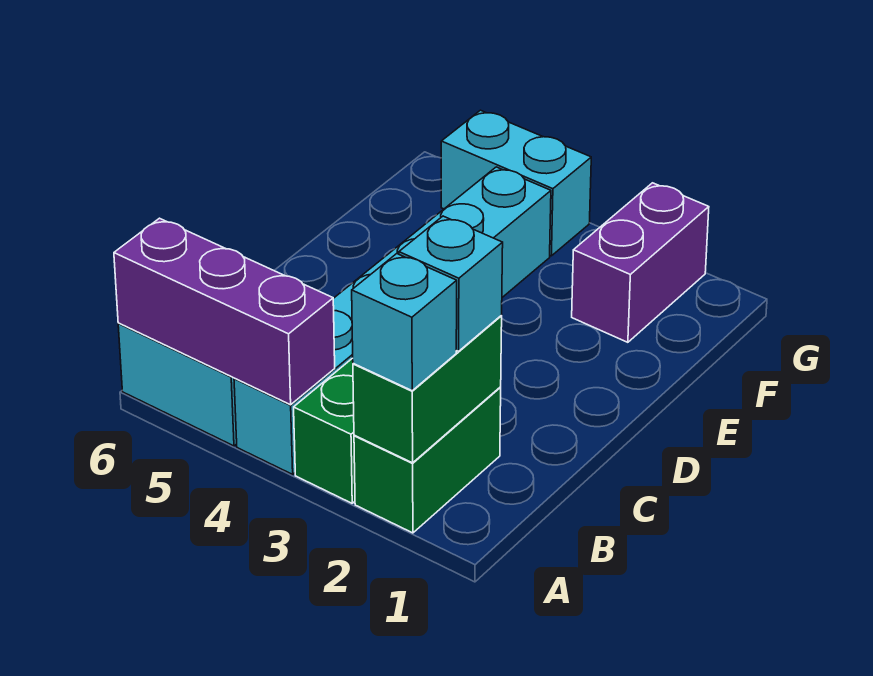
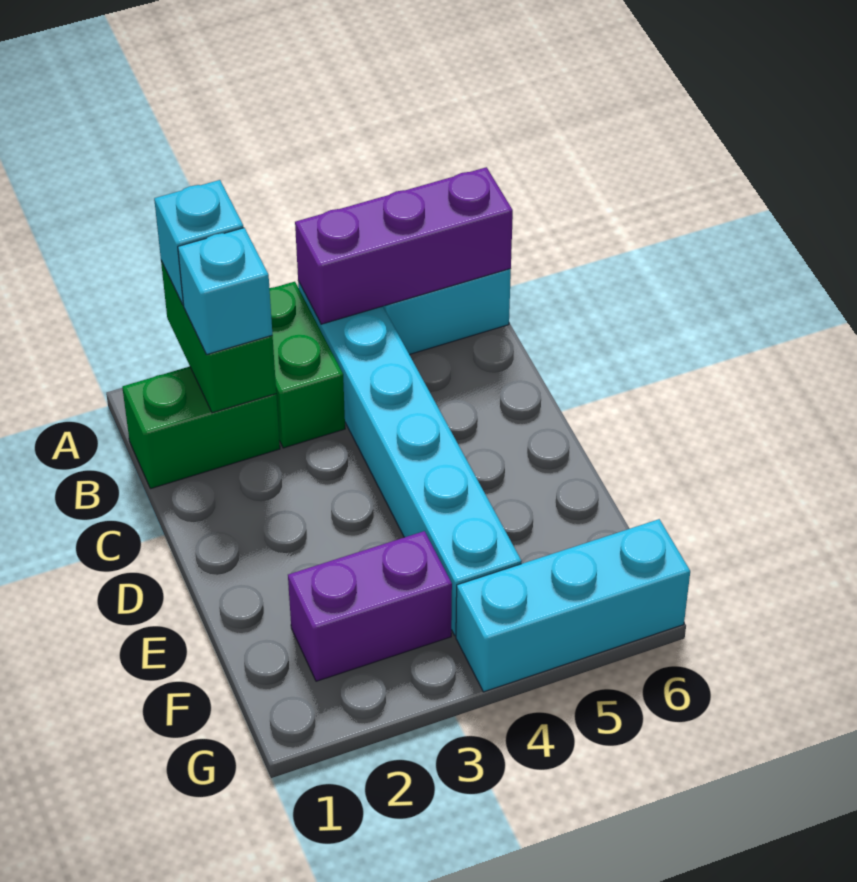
green 1x2 brick [354,387,501,533] -> green 1x2 brick turned to [122,367,280,489]
purple 1x2 brick [572,183,709,342] -> purple 1x2 brick turned to [288,531,452,681]
cyan 1x2 brick [441,110,591,256] -> cyan 1x3 brick [456,519,690,692]

